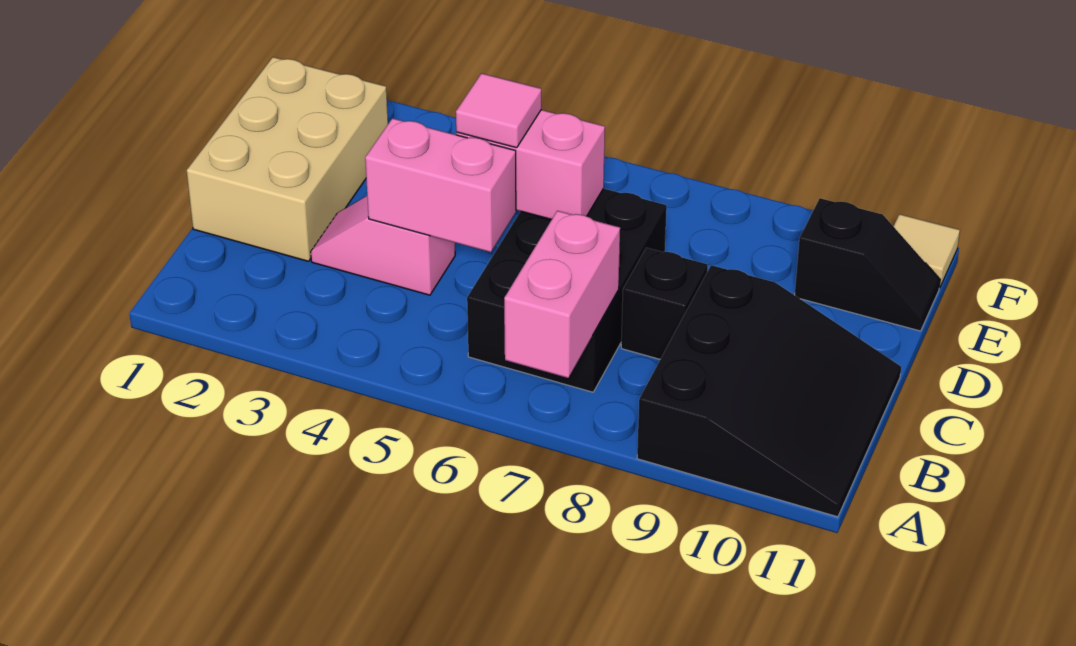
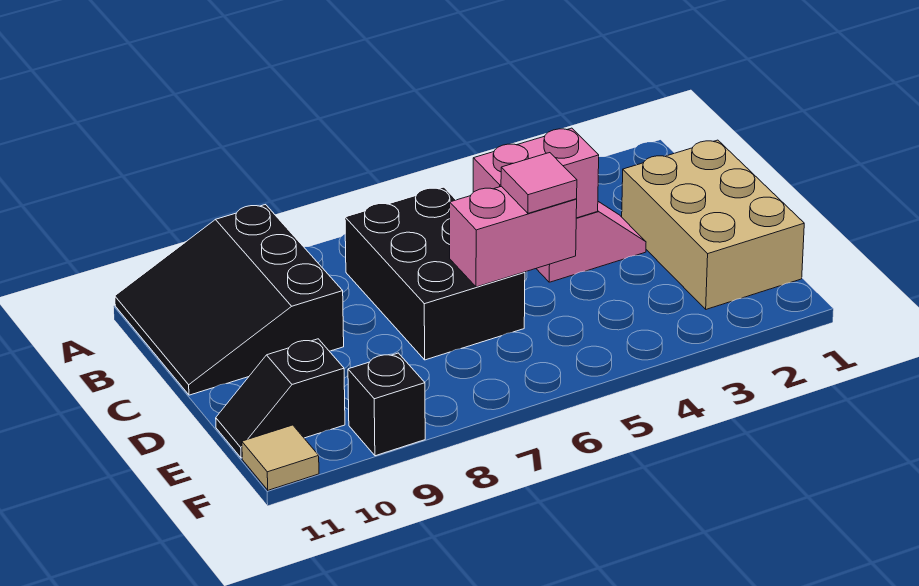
pink 1x2 brick [504,211,620,378] -> none
black 1x1 brick [621,248,708,359] -> black 1x1 brick moved to [348,353,425,456]

